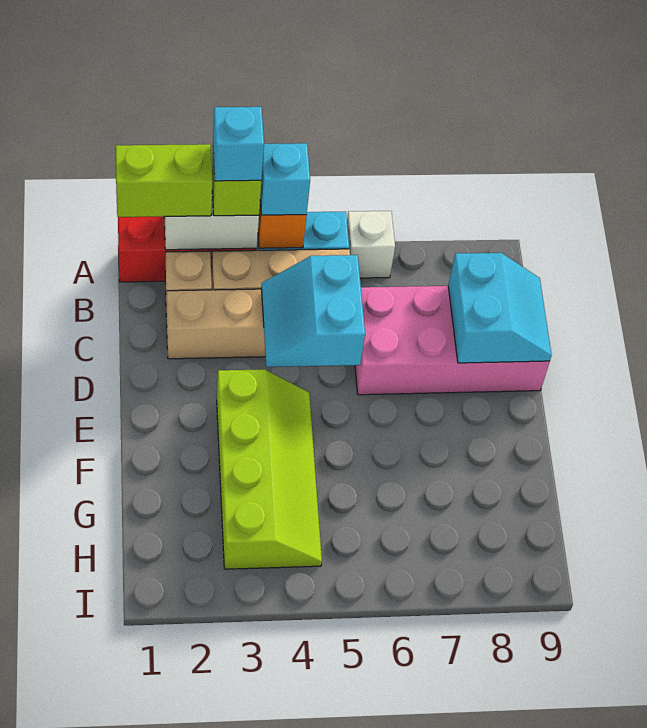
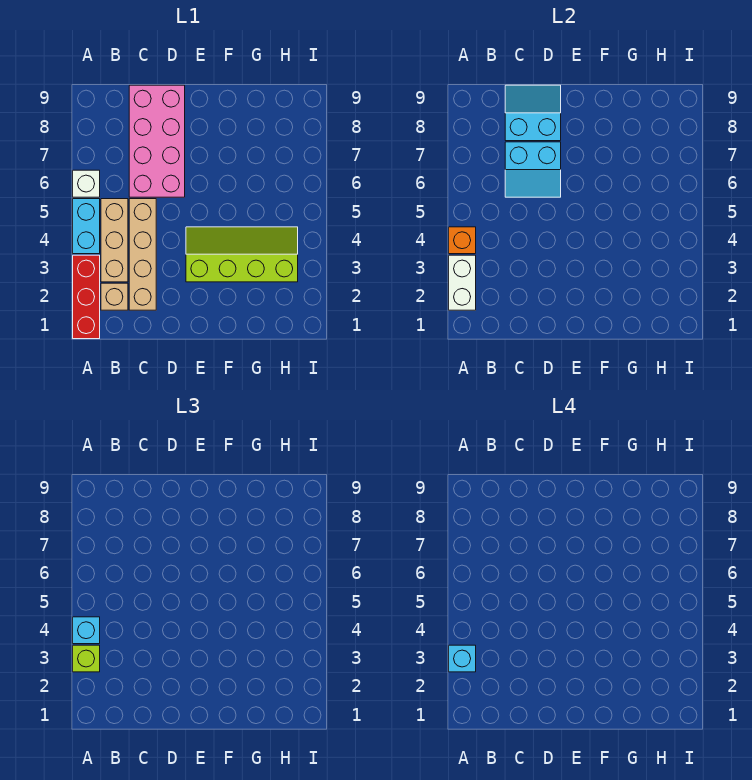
lime 1x2 brick [116,144,212,217] -> none
cyan 2x2 slope [261,255,365,367] -> cyan 2x2 slope moved to [505,142,561,197]

